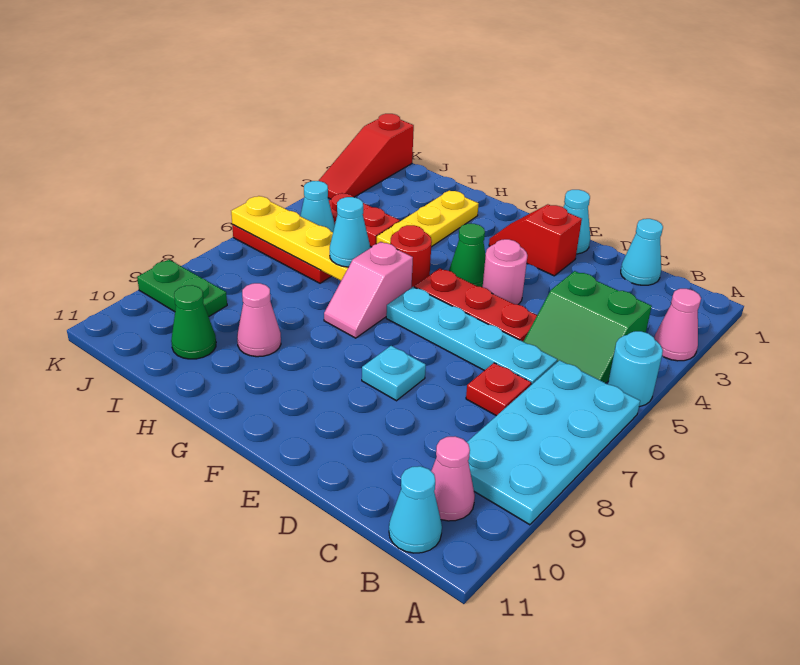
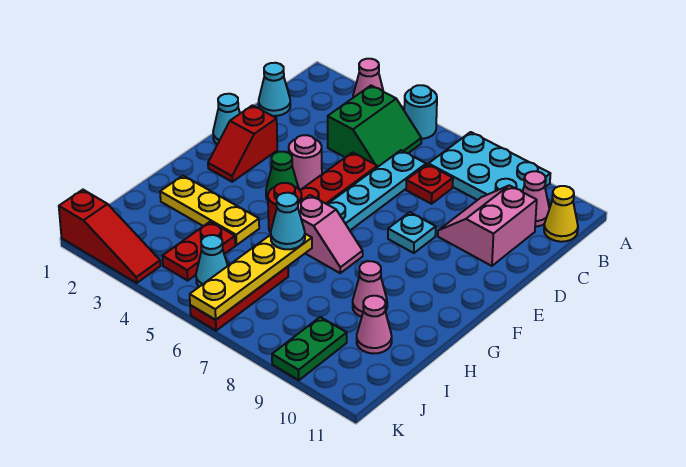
cyan 2x4 plate [467,360,640,525] -> cyan 2x3 plate [428,132,550,200]
cyan 1x1 cone [389,466,442,553] -> yellow 1x1 cone [544,186,578,242]
none -> pink 2x2 slope [438,185,537,266]
green 1x1 cone [171,285,216,359] -> pink 1x1 cone [357,296,392,354]

